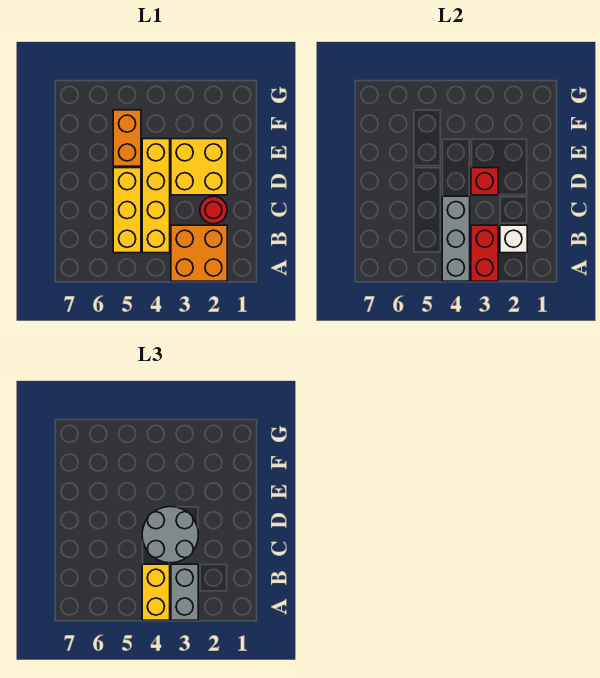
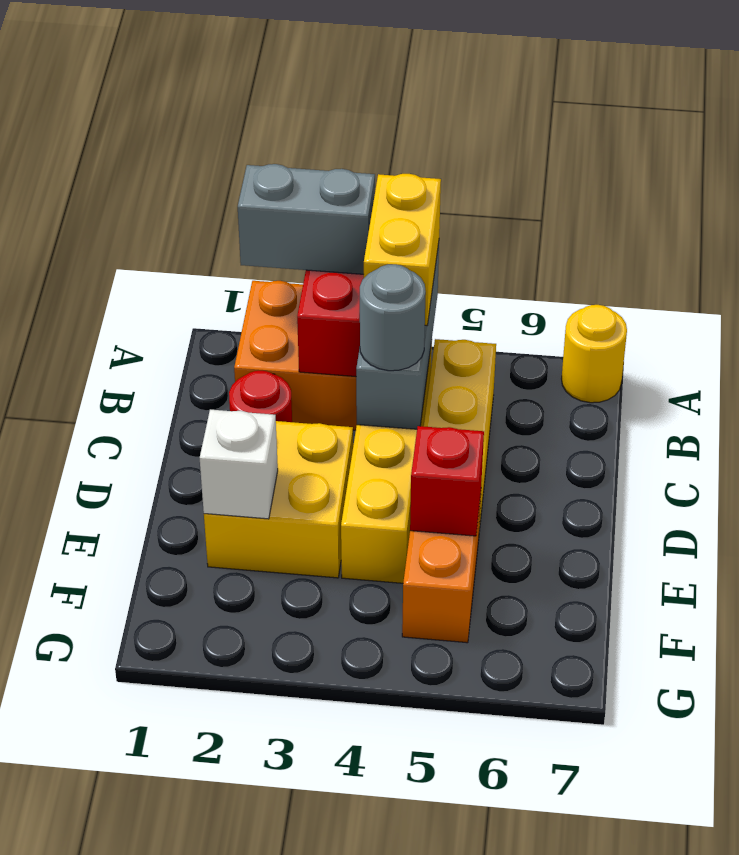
grey 1x2 brick [171,564,198,620] -> grey 1x2 brick turned to [238,164,375,274]
none -> yellow 1x1 round brick [562,305,627,403]
white 1x1 brick [500,225,527,253] -> white 1x1 brick moved to [200,410,278,519]
grey 2x2 round brick [142,507,198,563] -> grey 1x1 round brick [360,264,426,371]
red 1x1 brick [471,168,498,195] -> red 1x1 brick moved to [410,426,484,536]

